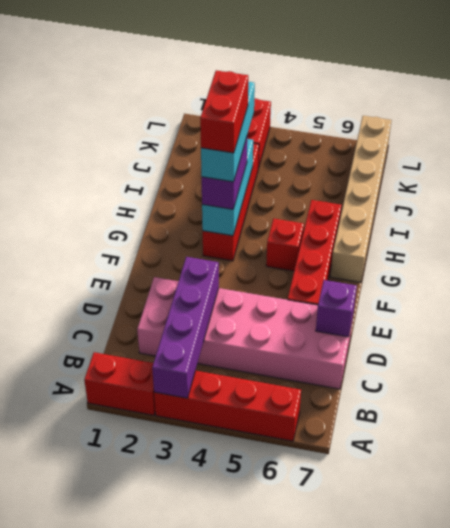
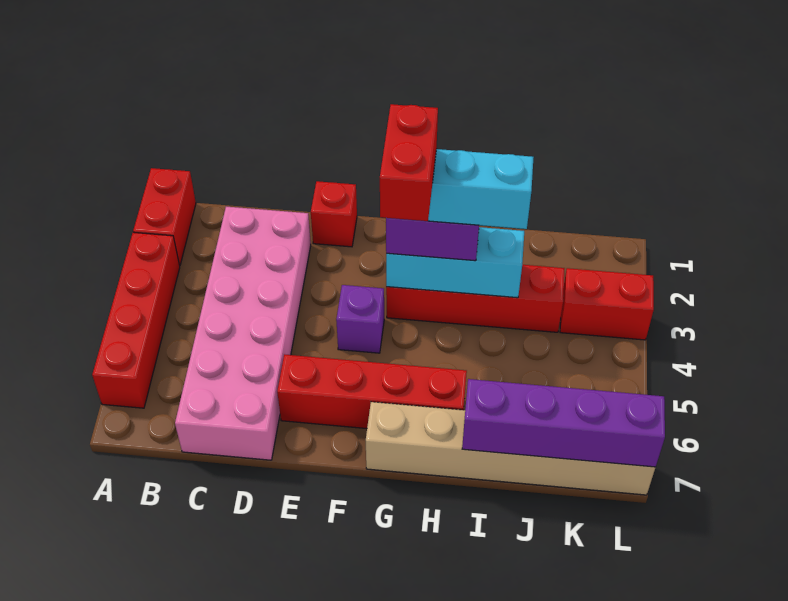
purple 1x4 brick [152,257,219,398] -> purple 1x4 brick moved to [462,379,665,467]
purple 1x1 brick [316,280,357,337] -> purple 1x1 brick moved to [336,285,384,353]
red 1x2 brick [200,70,248,153] -> red 1x2 brick turned to [380,104,438,221]
red 1x1 brick [266,219,304,271] -> red 1x1 brick moved to [311,181,357,247]

